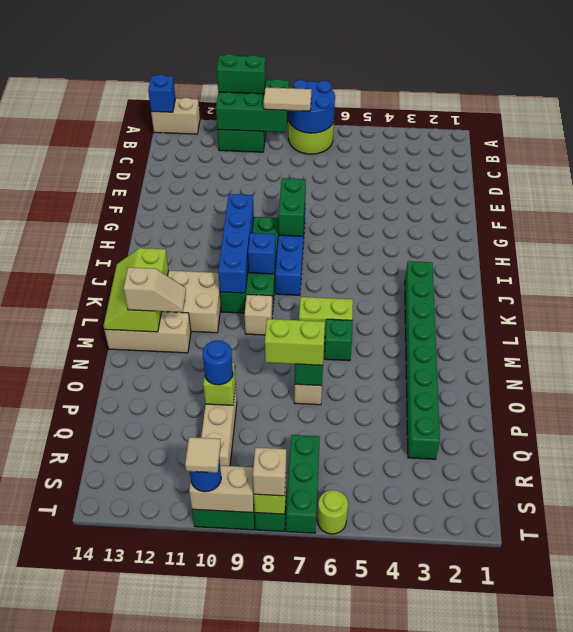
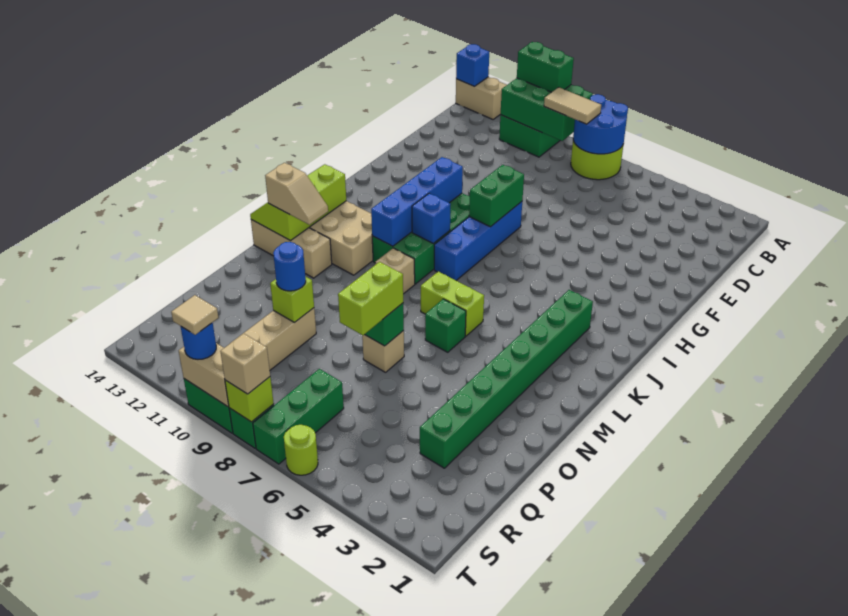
lime 1x2 brick [265,319,325,365] -> lime 1x2 brick turned to [338,262,403,335]

